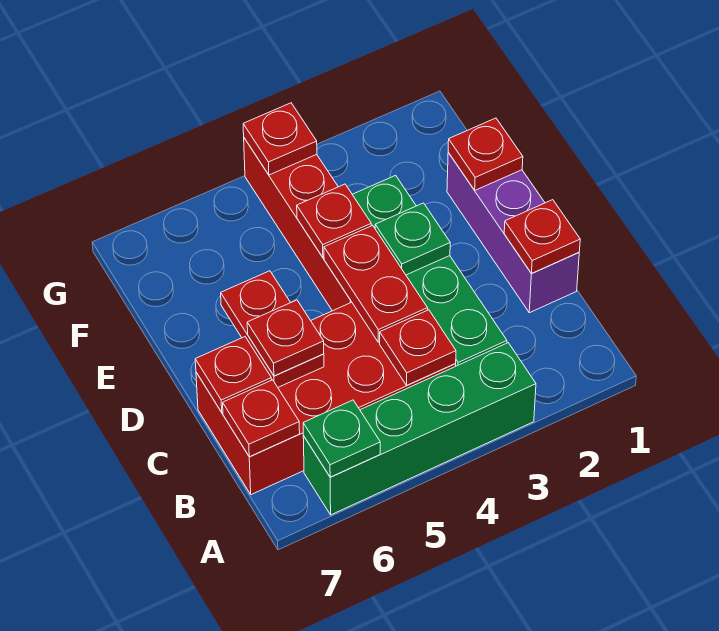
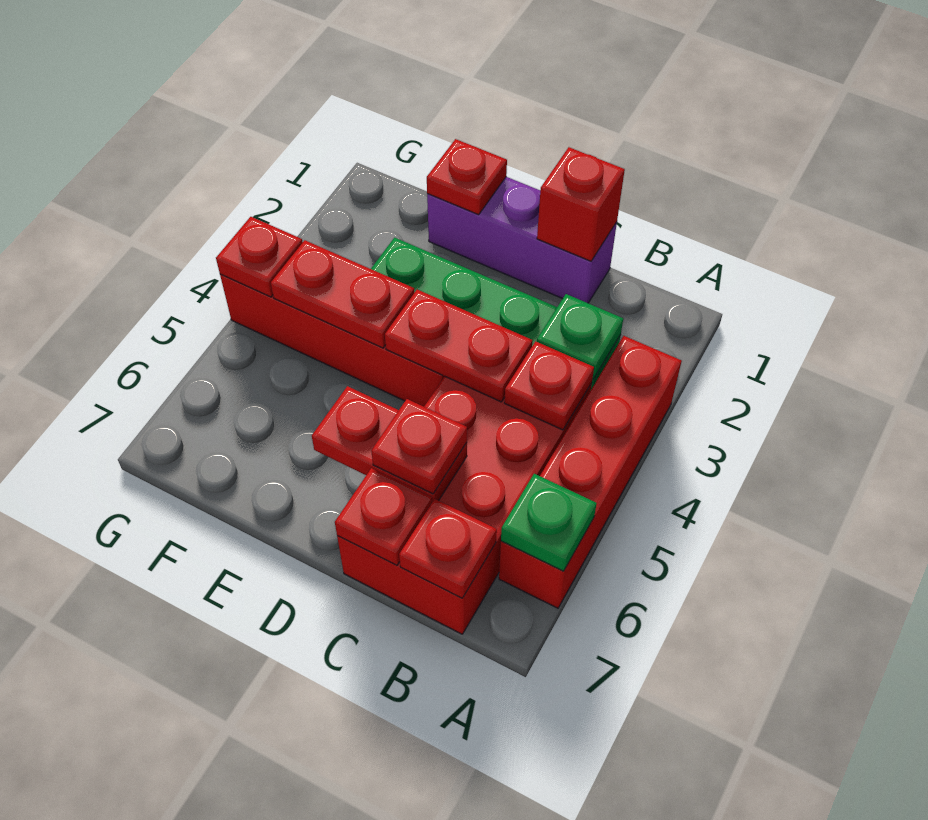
green 1x4 brick [303,343,536,515] -> red 1x4 brick [499,336,682,608]
red 1x1 plate [504,200,580,273] -> red 1x1 brick [537,147,625,261]
green 1x1 plate [375,203,450,275] -> green 1x1 plate moved to [537,294,623,379]
red 1x1 plate [297,184,371,257] -> red 1x2 plate [271,240,414,348]

